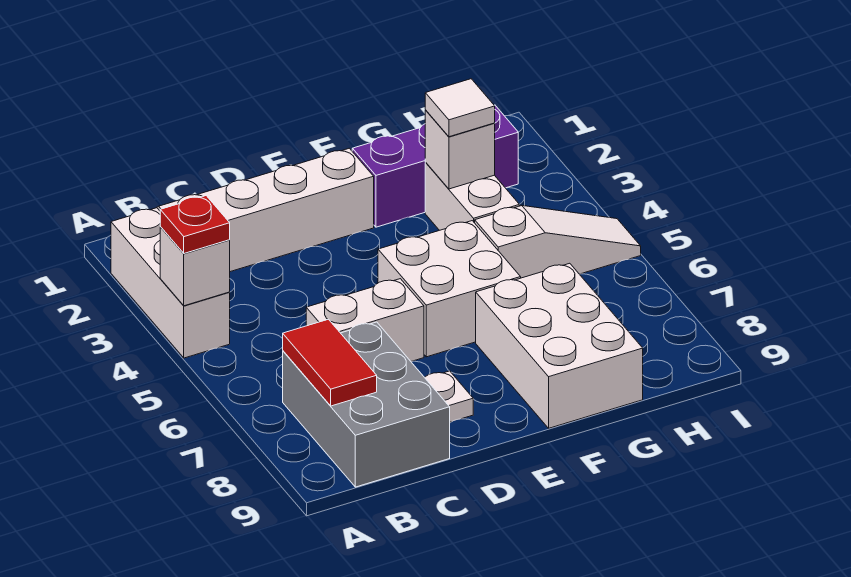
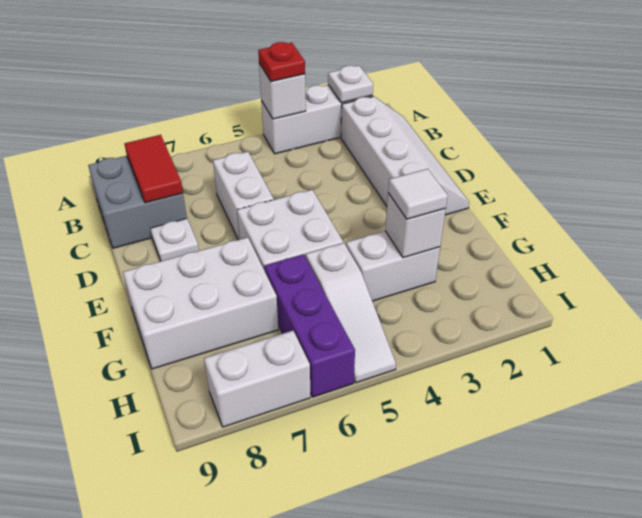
none -> white 1x1 plate [328,66,373,103]
grey 2x3 brick [283,322,450,487] -> grey 2x2 brick [88,156,187,248]
red 1x2 tile [283,319,377,406] -> red 1x2 tile turned to [125,135,183,203]
purple 1x3 brick [352,105,518,227] -> purple 1x3 brick moved to [264,254,355,397]
none -> white 1x2 brick [204,331,310,427]

